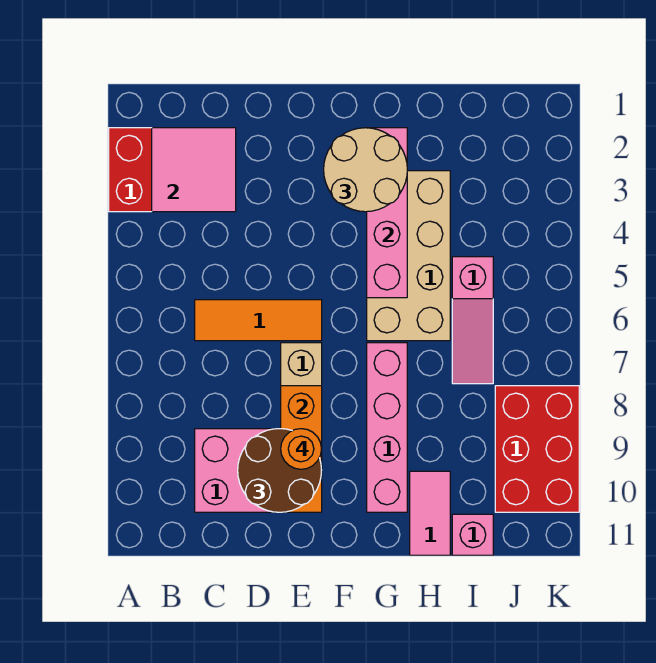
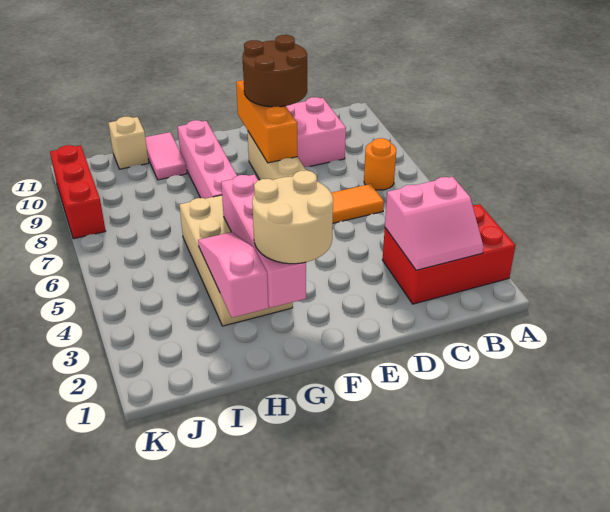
pink 2x2 tile [152,128,236,212] -> pink 2x2 slope [385,177,484,270]
orange 1x1 round brick [281,429,322,469] -> orange 1x1 round brick moved to [364,138,396,190]
pink 1x3 slope [452,257,493,384] -> pink 1x3 slope moved to [198,232,268,318]
pink 1x1 brick [452,514,493,555] -> tan 1x1 brick [109,117,149,169]
red 2x3 brick [495,386,579,512] -> red 1x3 brick [50,145,106,239]

